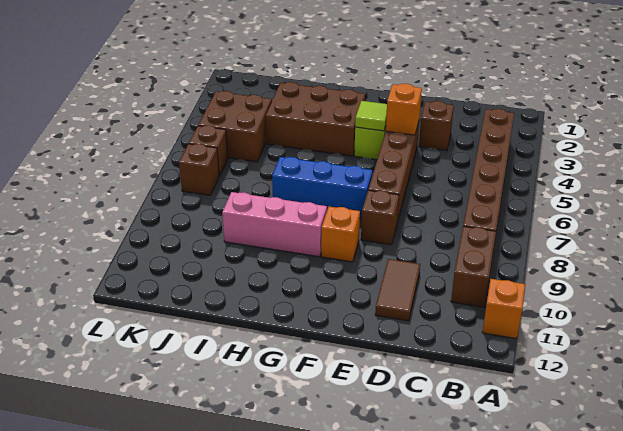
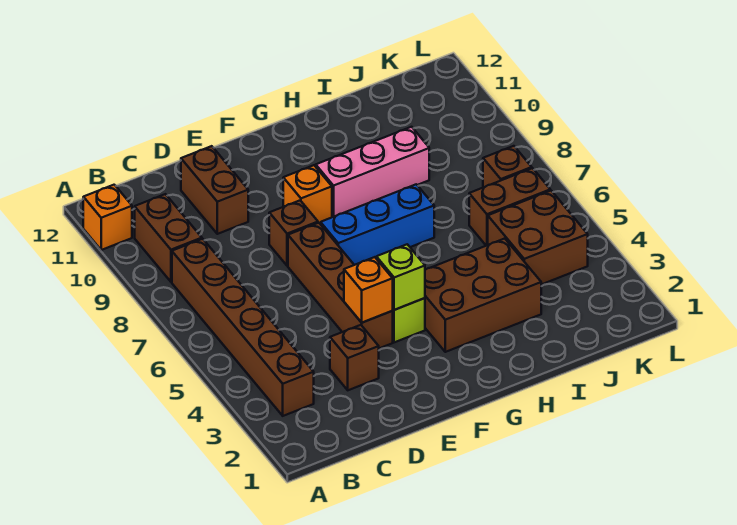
brown 1x2 tile [375,259,420,321] -> brown 1x2 brick [181,146,248,234]
lime 1x1 tile [355,101,387,131] -> lime 1x1 brick [376,244,425,310]
brown 1x1 brick [189,125,228,176] -> brown 1x2 brick [469,168,550,246]

